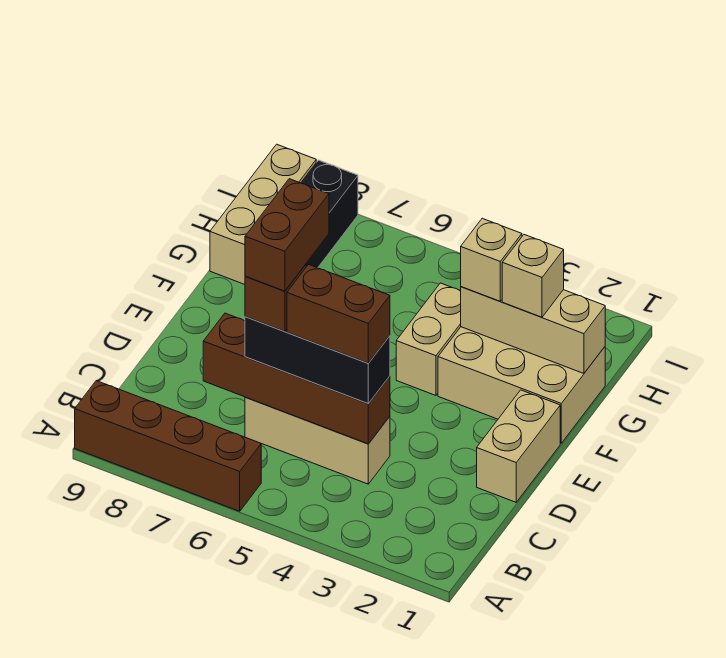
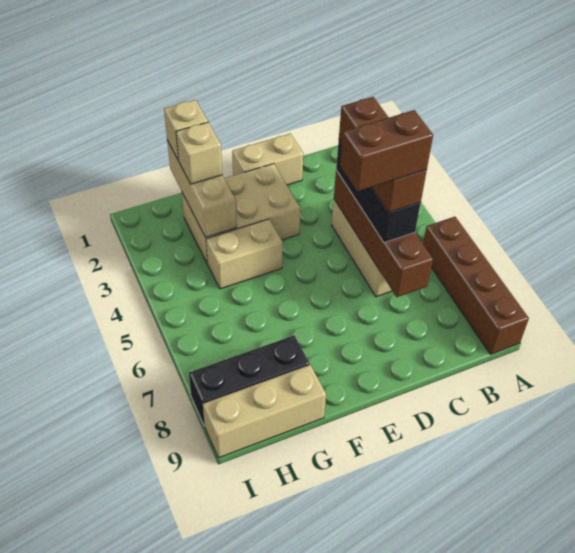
tan 2x3 brick [438,327,605,443] -> tan 2x3 brick turned to [182,164,300,264]
tan 1x1 brick [461,218,522,301] -> tan 1x1 brick moved to [164,100,208,160]

